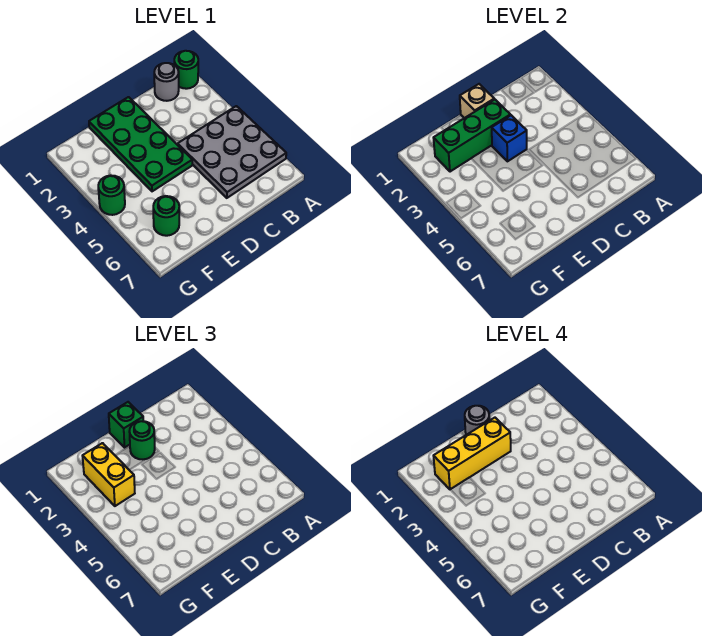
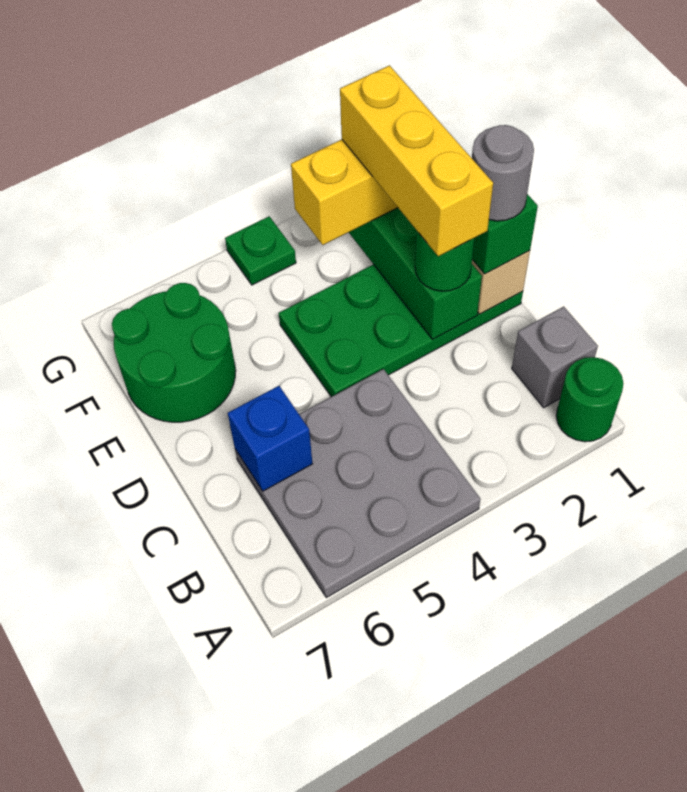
grey 1x1 round brick [154,63,179,101] -> grey 1x1 brick [512,307,598,408]
blue 1x1 brick [492,115,527,161] -> blue 1x1 brick moved to [228,386,312,491]
green 1x1 round brick [153,196,179,236] -> green 2x2 round brick [112,283,236,422]
green 1x1 round brick [98,176,125,215] -> green 1x1 plate [225,216,296,285]

